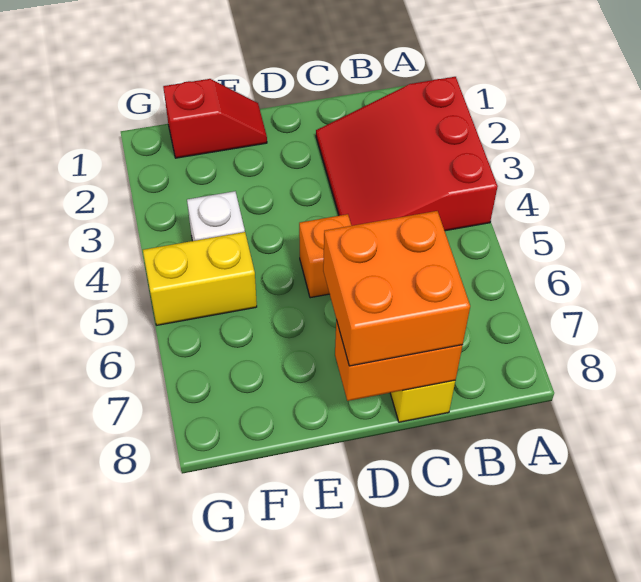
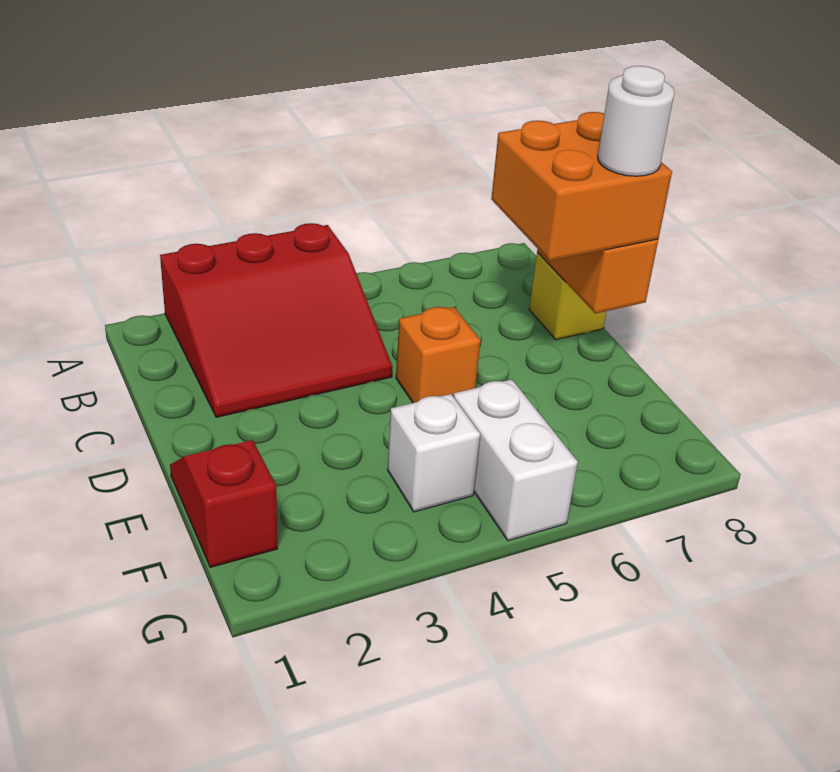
none -> white 1x1 round brick [598,66,674,176]
yellow 1x2 brick [143,232,257,325] -> white 1x2 brick [454,379,578,541]

